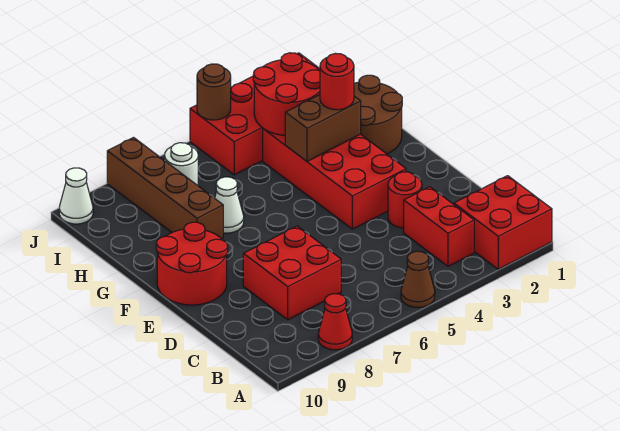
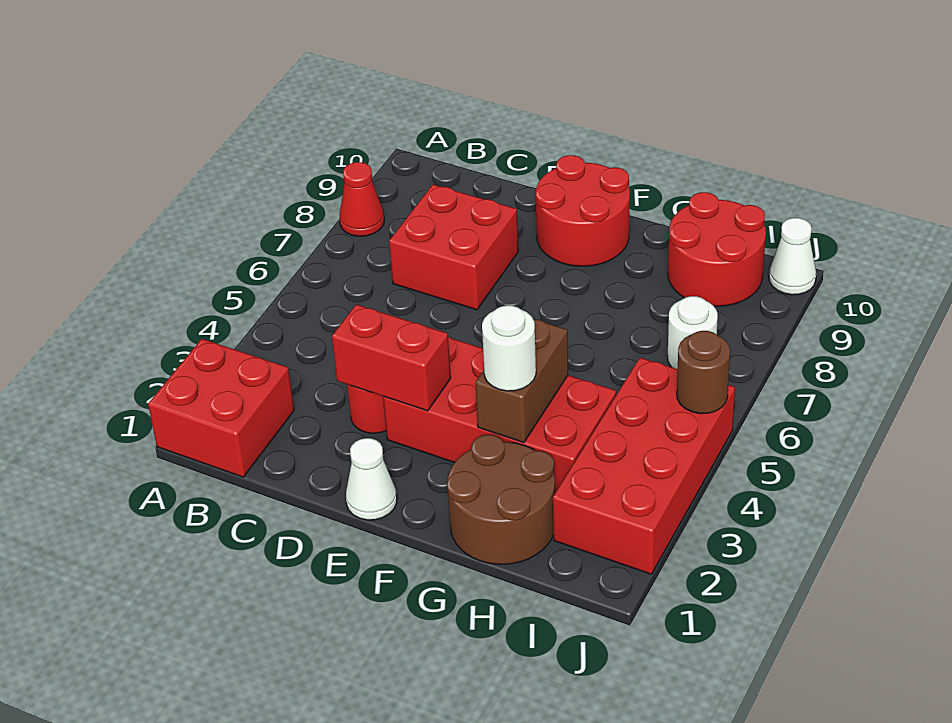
brown 1x1 cone [401,251,435,308] -> none
red 1x2 brick [404,187,474,266] -> red 1x2 brick moved to [332,304,451,411]
red 1x1 round brick [320,53,354,110] -> white 1x1 round brick [482,305,536,391]
white 1x1 cone [215,177,244,233] -> white 1x1 cone moved to [346,438,397,520]
brown 1x4 brick [107,138,223,239] -> none
red 2x2 round brick [253,53,320,135] -> red 2x2 round brick moved to [668,192,766,306]

